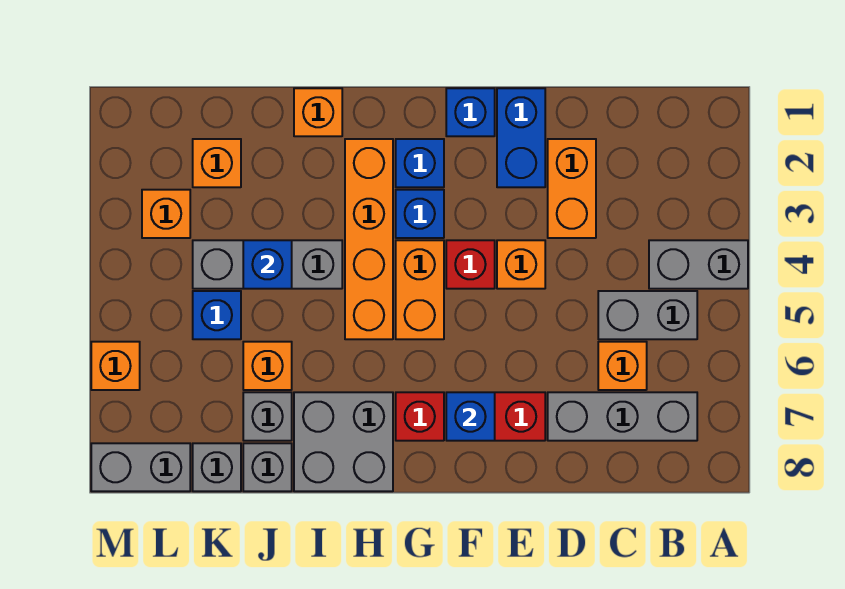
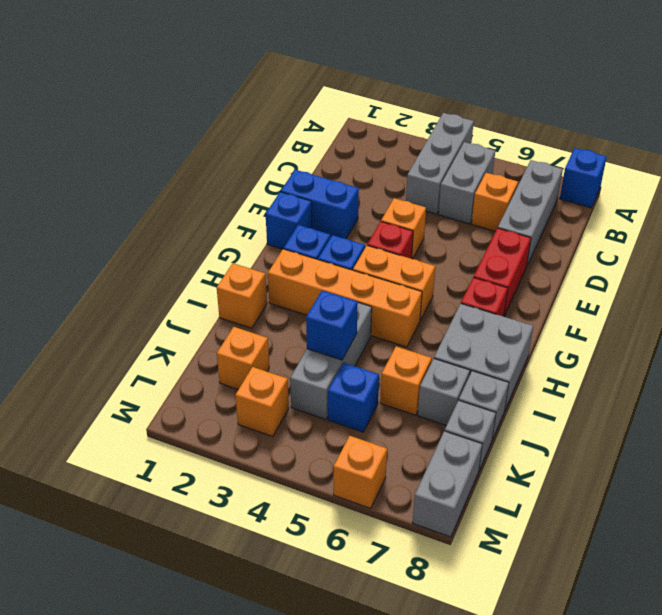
grey 1x2 brick [649,240,748,289] -> grey 1x3 brick [406,113,474,214]
orange 1x2 brick [548,139,596,238] -> none
blue 1x1 brick [446,392,495,441] -> blue 1x1 brick moved to [560,148,606,208]

